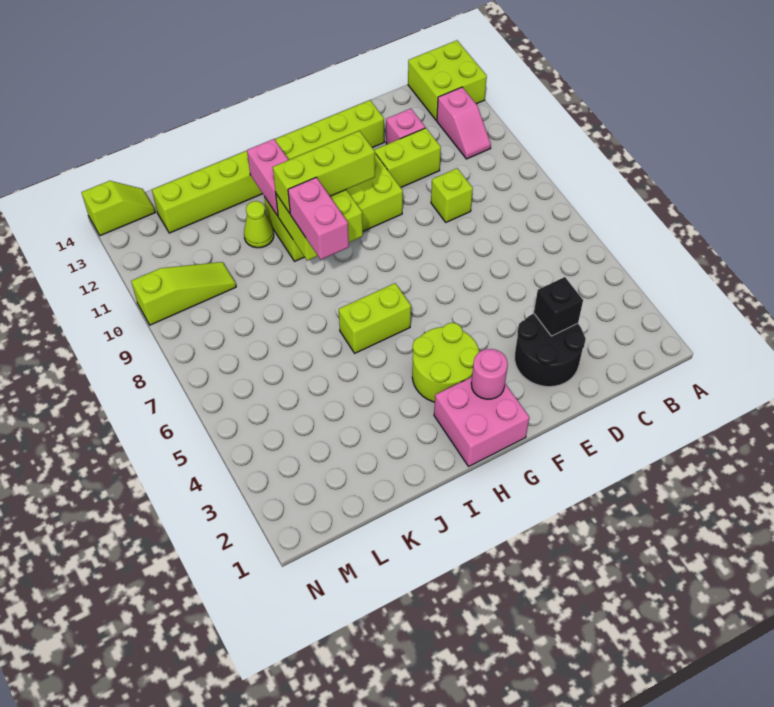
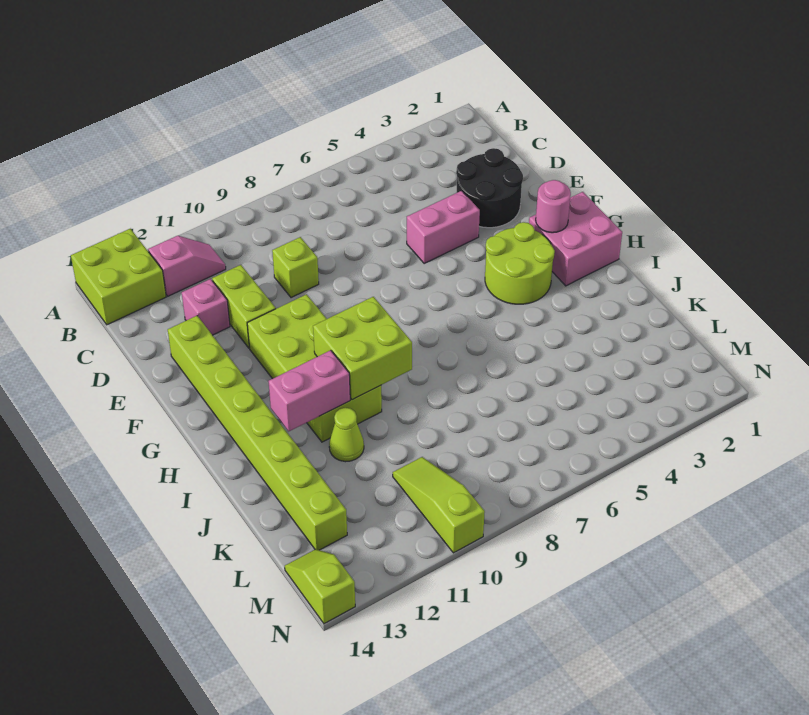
black 1x1 brick [534,277,583,336] -> none
lime 1x3 brick [273,131,375,213] -> none
lime 1x2 brick [339,283,411,353] -> none
pink 1x2 brick [288,177,349,260] -> pink 1x2 brick moved to [407,191,480,263]

